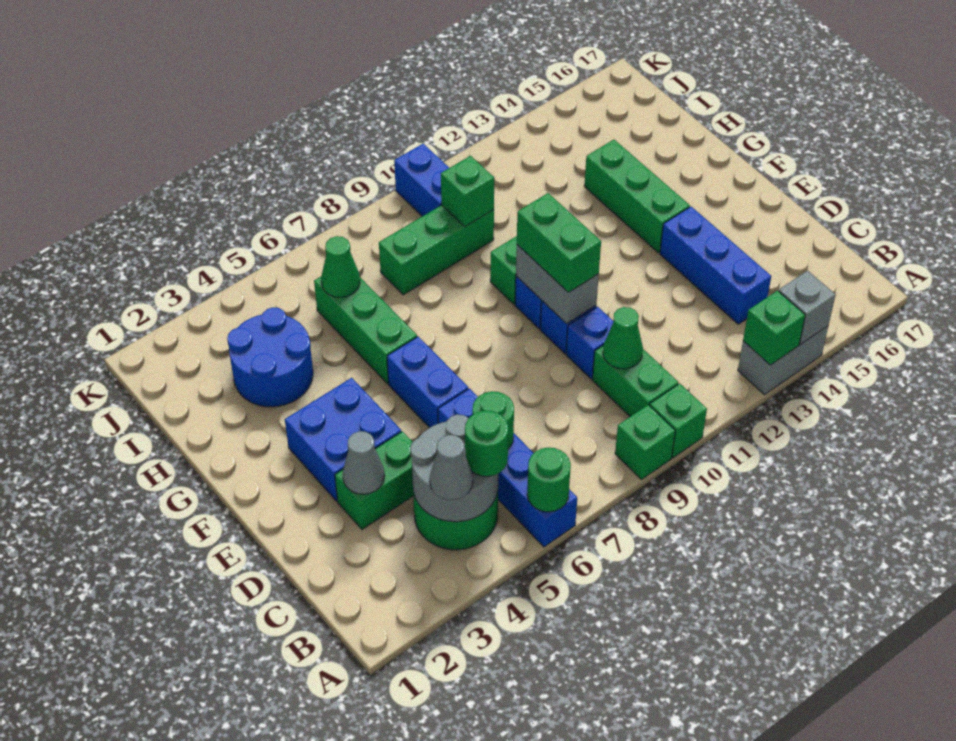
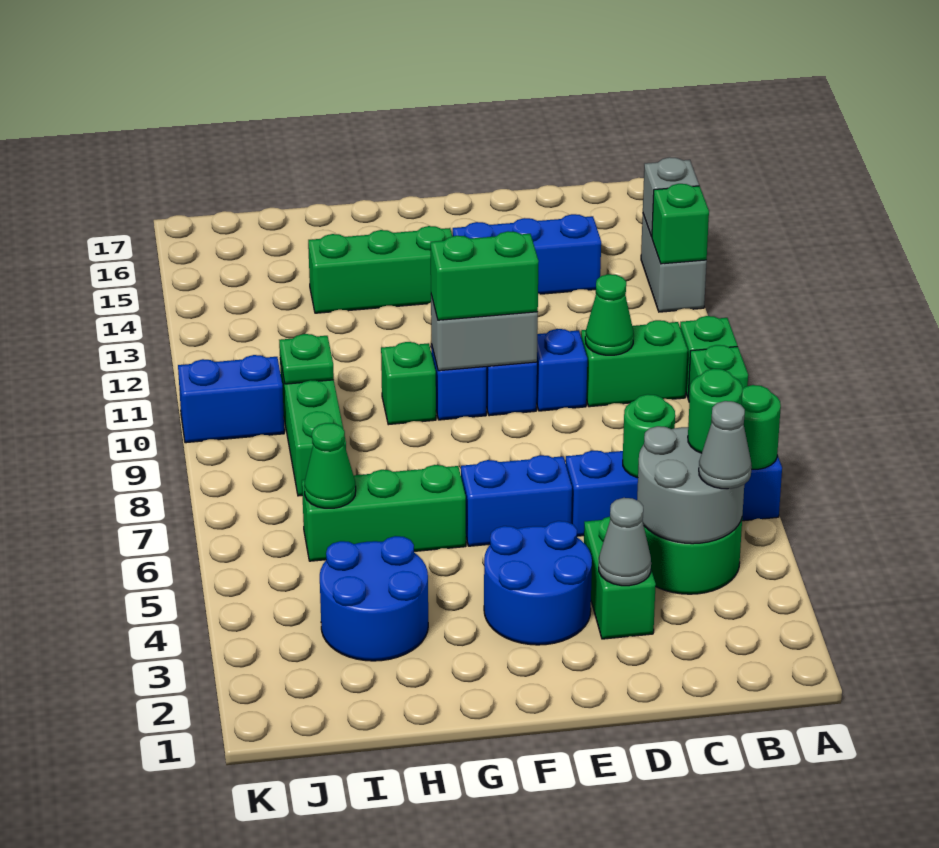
blue 2x2 brick [285,378,401,501] -> blue 2x2 round brick [484,521,592,645]
green 1x1 brick [441,156,494,226] -> green 1x1 plate [279,334,334,384]

